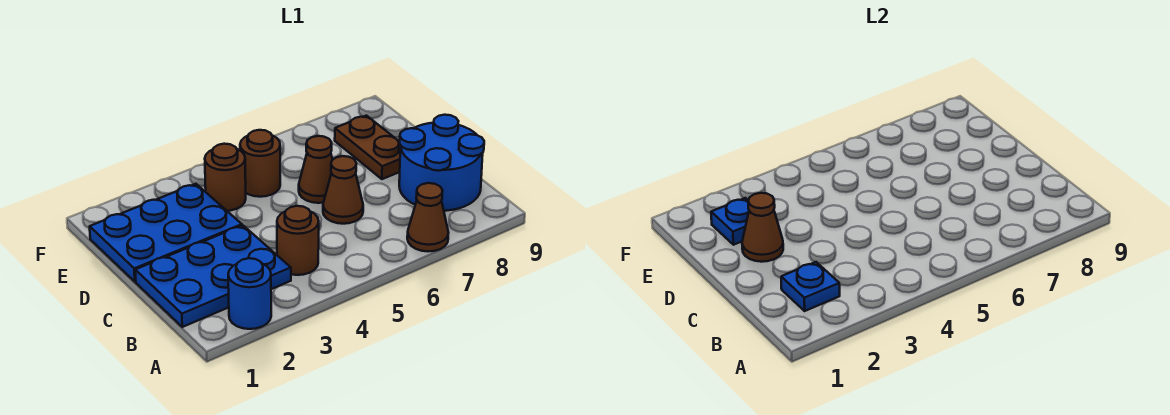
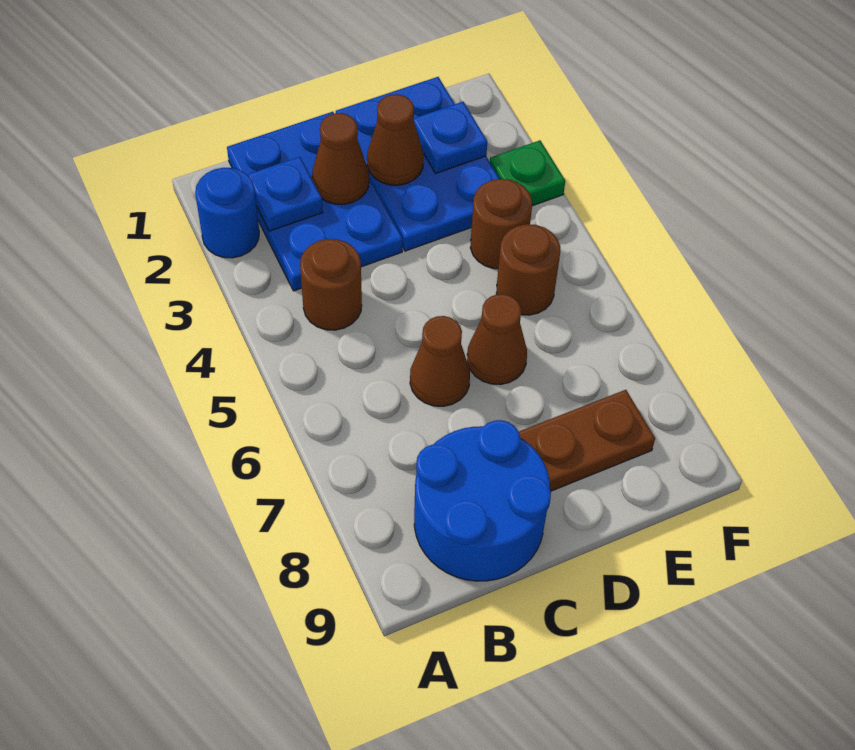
brown 1x1 cone [407,183,449,252] -> brown 1x1 cone moved to [312,113,369,204]
none -> green 1x1 plate [490,140,565,206]

